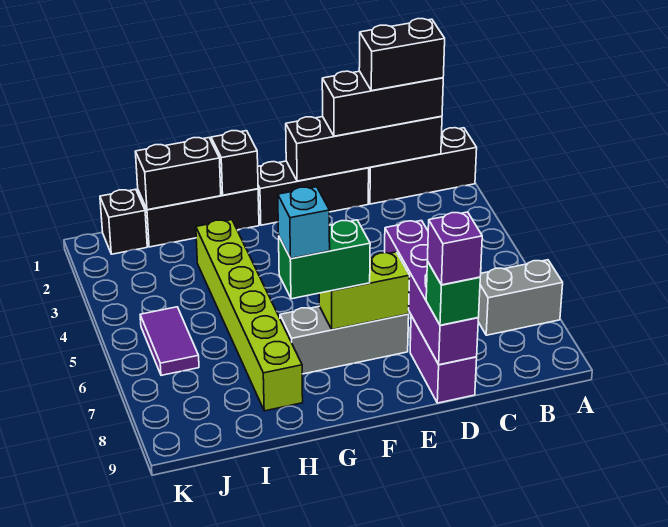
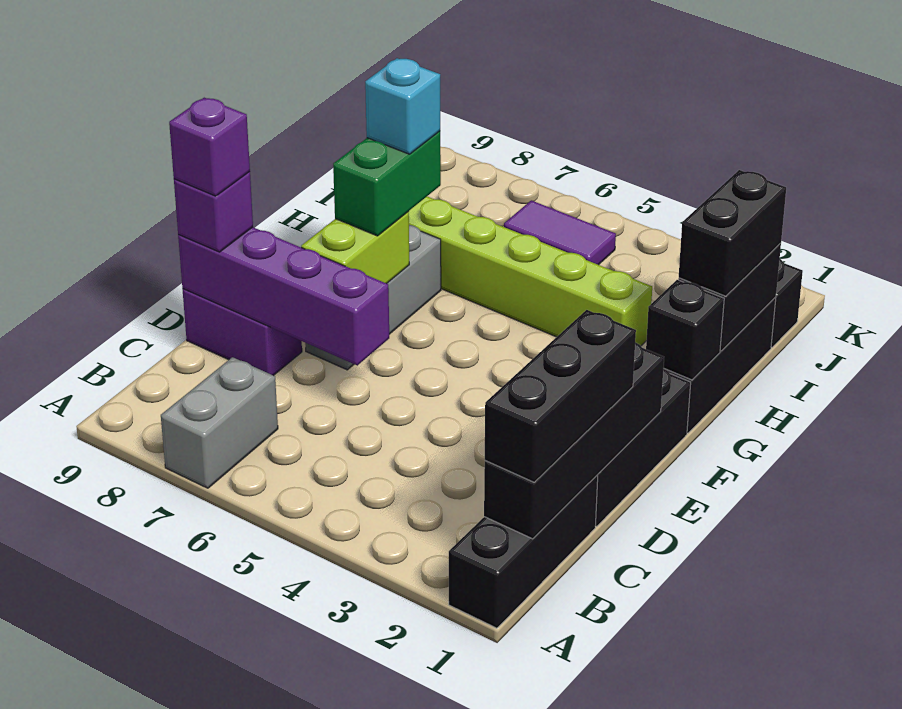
black 1x2 brick [359,19,445,91] -> black 1x2 brick moved to [679,170,786,296]
green 1x1 brick [426,261,480,325] -> purple 1x1 brick [174,172,253,252]

